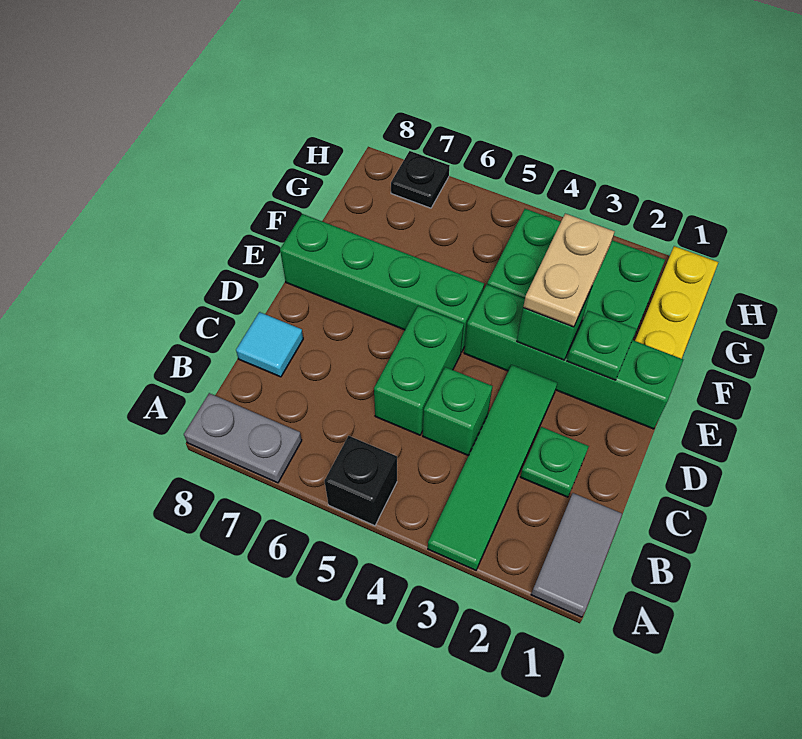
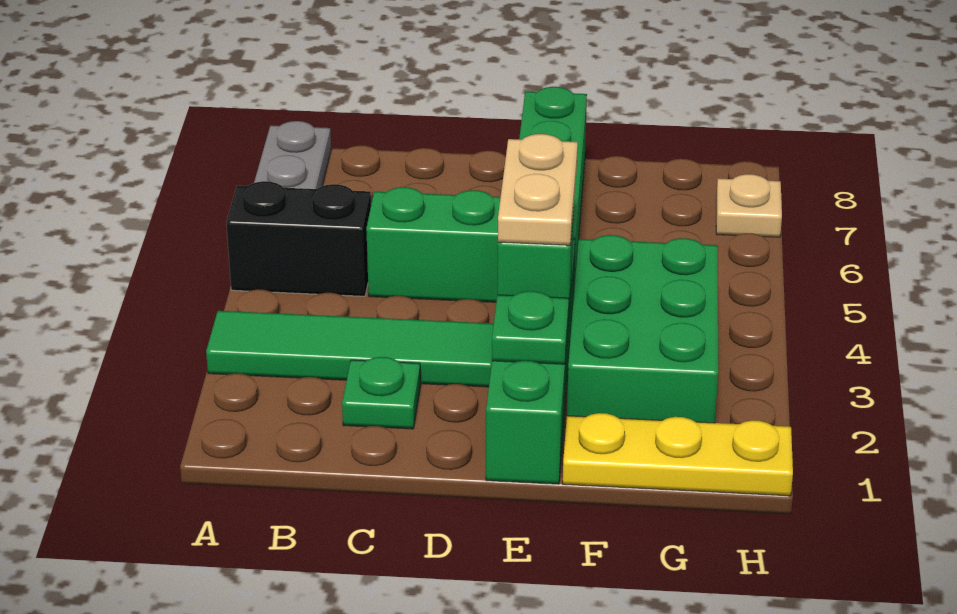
grey 1x2 tile [531,493,622,617] -> none
black 1x1 brick [325,436,397,526] -> black 1x2 brick [226,181,371,296]
green 1x1 brick [423,367,493,456] -> none
cyan 1x1 tile [236,312,303,377] -> none
tan 1x2 plate [523,214,615,327] -> tan 1x2 plate turned to [498,134,578,245]
black 1x1 plate [391,151,450,208] -> tan 1x1 plate [716,174,782,237]

